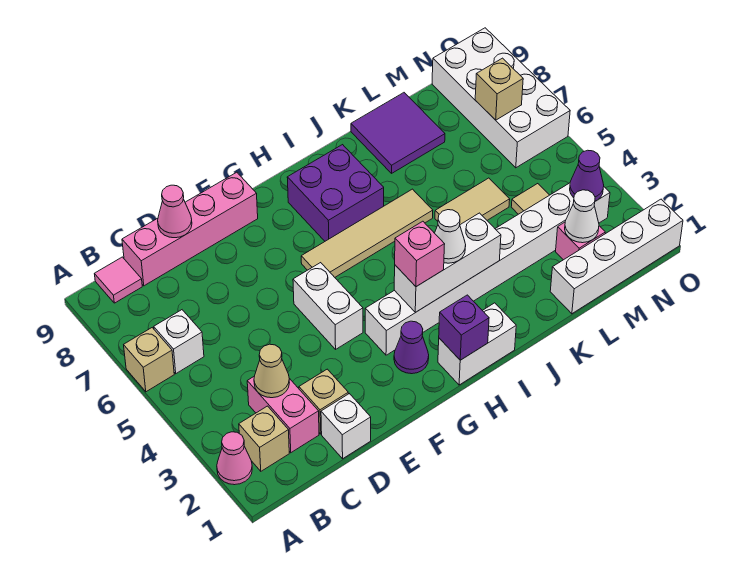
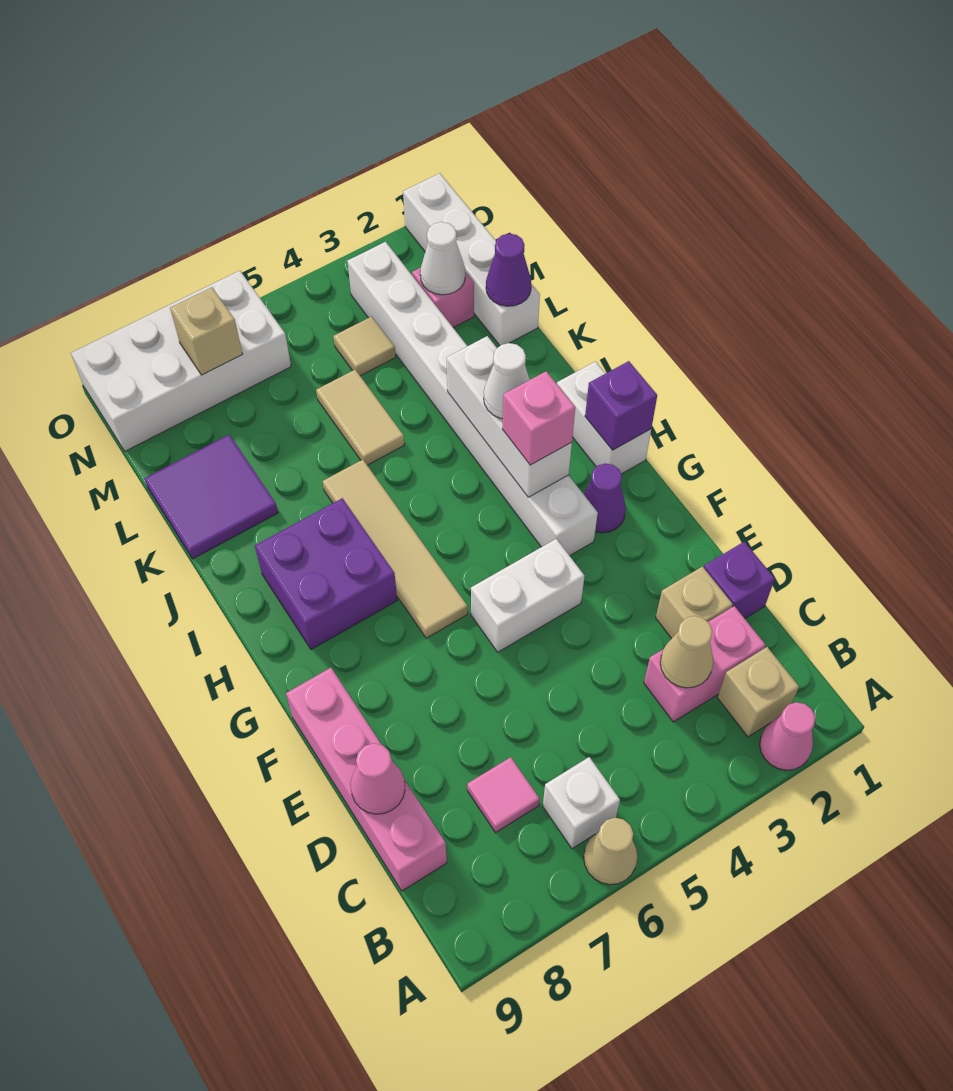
tan 1x1 brick [124,328,174,392] -> tan 1x1 cone [584,818,637,885]
pink 1x1 tile [95,257,142,303] -> pink 1x1 tile moved to [467,757,540,833]
white 1x1 brick [321,394,371,459] -> purple 1x1 brick [704,542,775,618]
purple 1x1 cone [570,150,604,201] -> purple 1x1 cone moved to [486,234,531,306]

